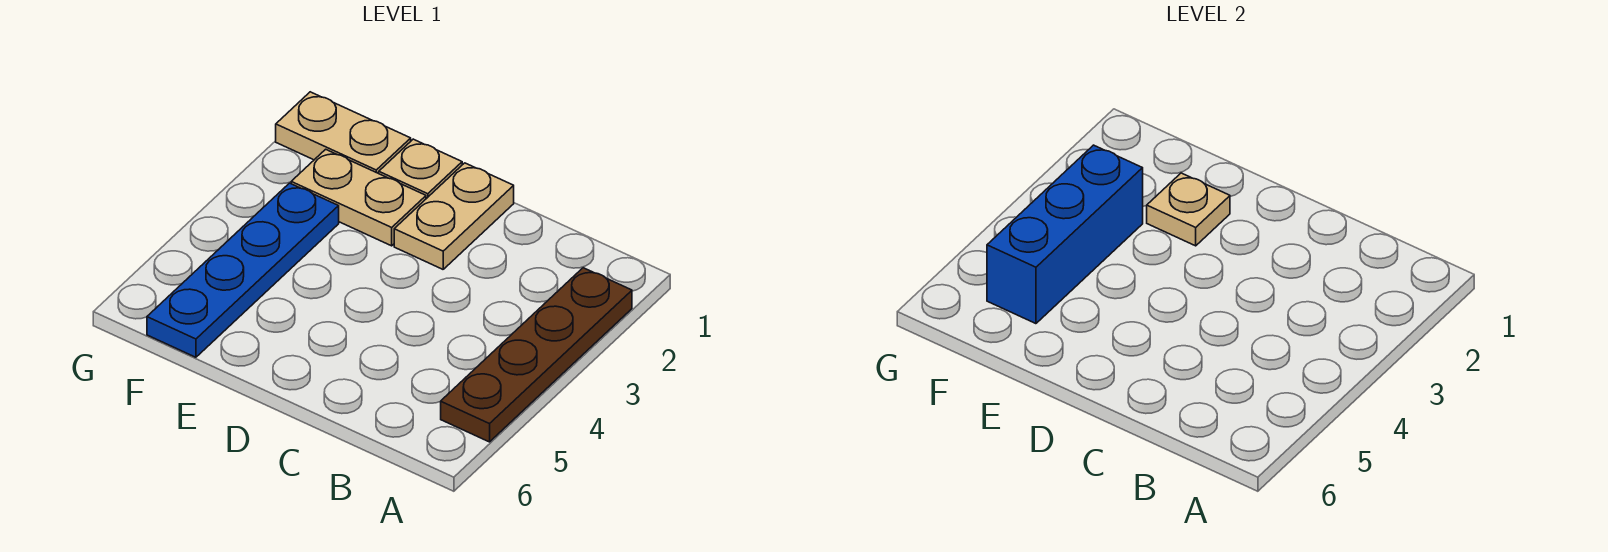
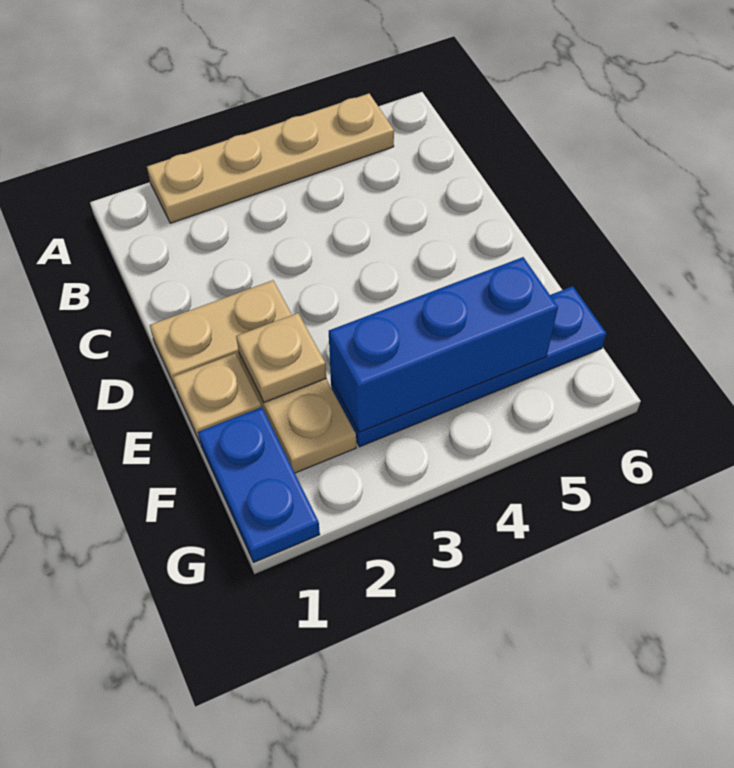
brown 1x4 plate [441,268,632,442] -> tan 1x4 plate [147,94,394,223]
tan 1x2 plate [276,92,411,173] -> blue 1x2 plate [198,407,320,562]

